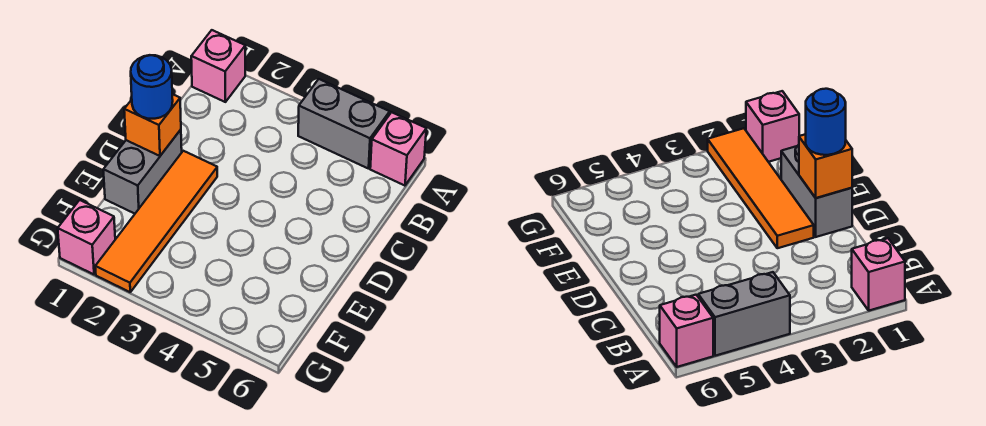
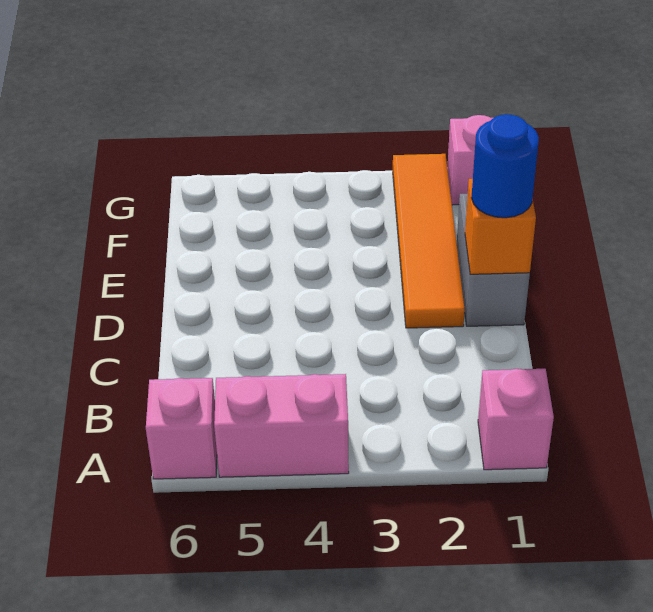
grey 1x2 brick [298,79,390,169] -> pink 1x2 brick [214,374,349,477]

